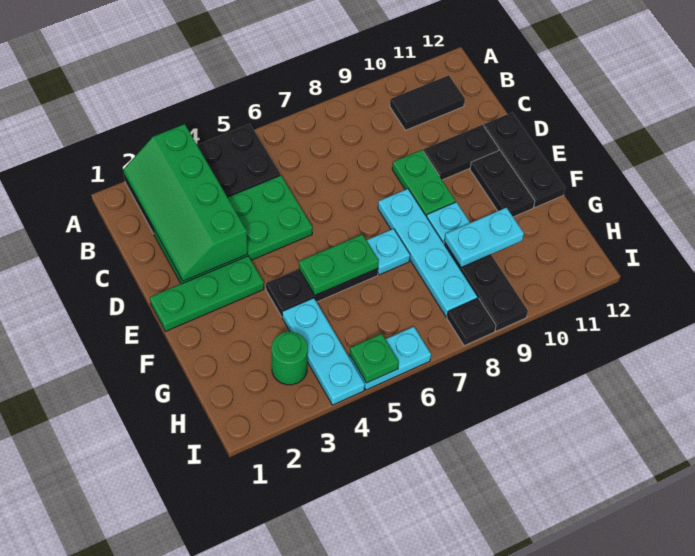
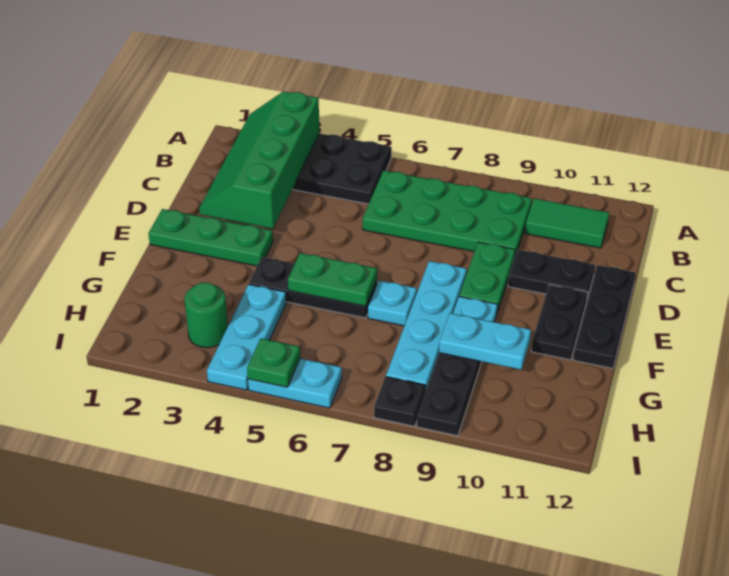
black 1x2 tile [390,75,465,130] -> green 1x2 tile [525,199,609,248]
green 2x4 plate [153,175,313,284] -> green 2x4 plate moved to [363,171,532,255]

